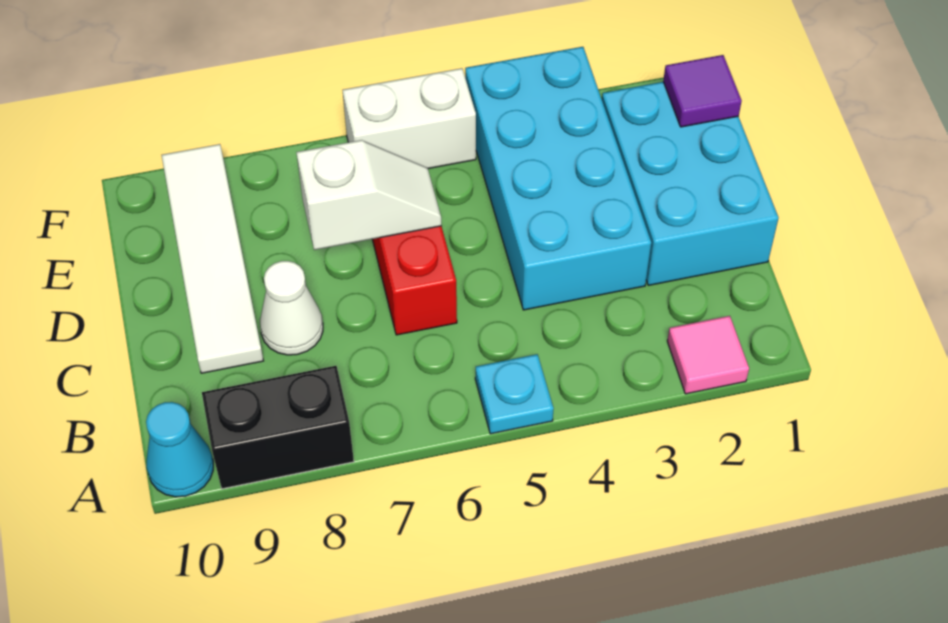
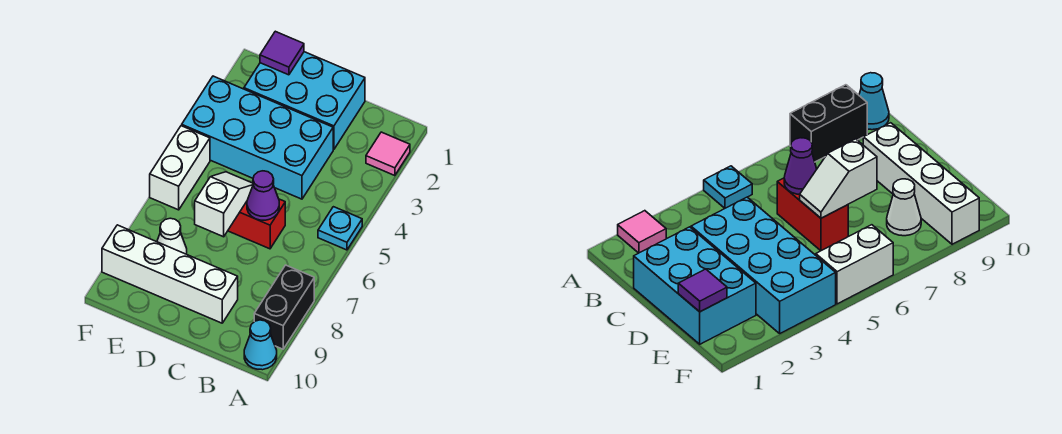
none -> purple 1x1 cone [247,171,279,220]
white 1x1 cone [260,261,323,355] -> white 1x1 cone moved to [157,218,187,254]
white 1x4 tile [162,144,263,373] -> white 1x4 brick [102,225,238,323]

